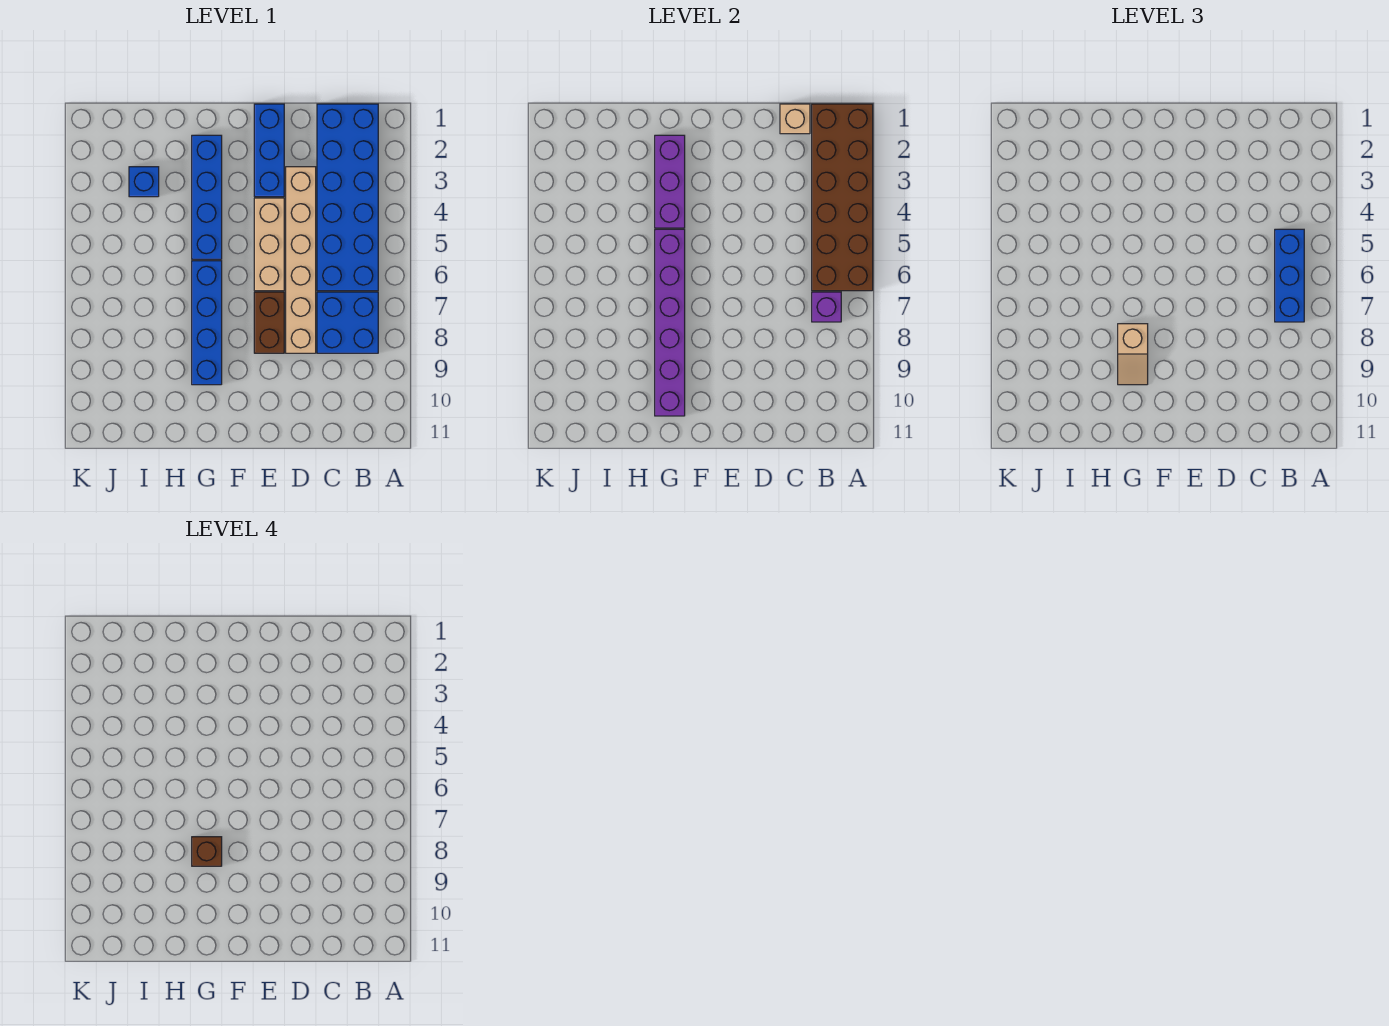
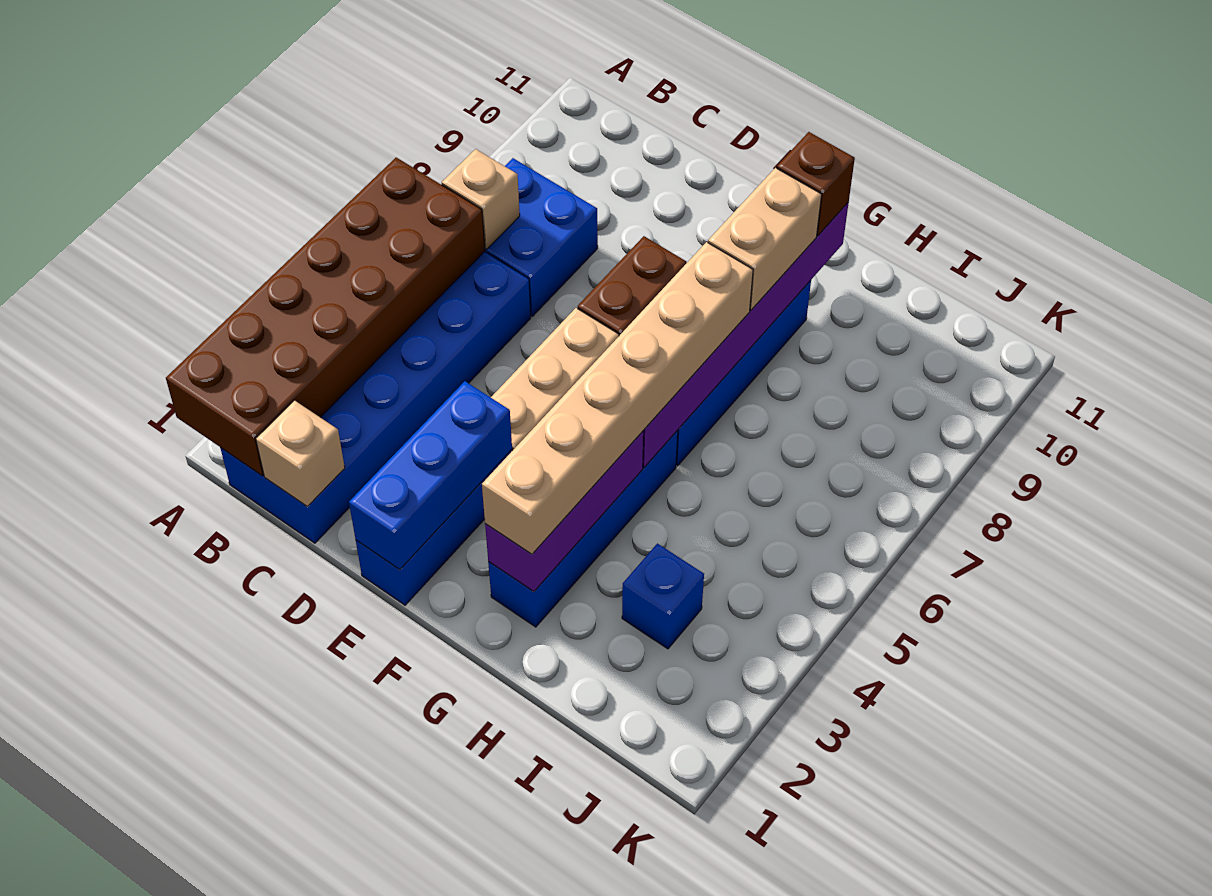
blue 1x3 brick [1275,229,1304,322] -> blue 1x3 brick moved to [349,381,512,570]
purple 1x1 brick [812,292,841,322] -> tan 1x1 brick [442,149,520,249]
tan 1x6 brick [286,167,316,353] -> tan 1x6 brick moved to [482,242,753,554]
tan 1x2 slope [1118,324,1148,385] -> tan 1x2 brick [708,168,822,310]
brown 1x1 brick [192,837,222,866] -> brown 1x1 brick moved to [777,132,855,236]

